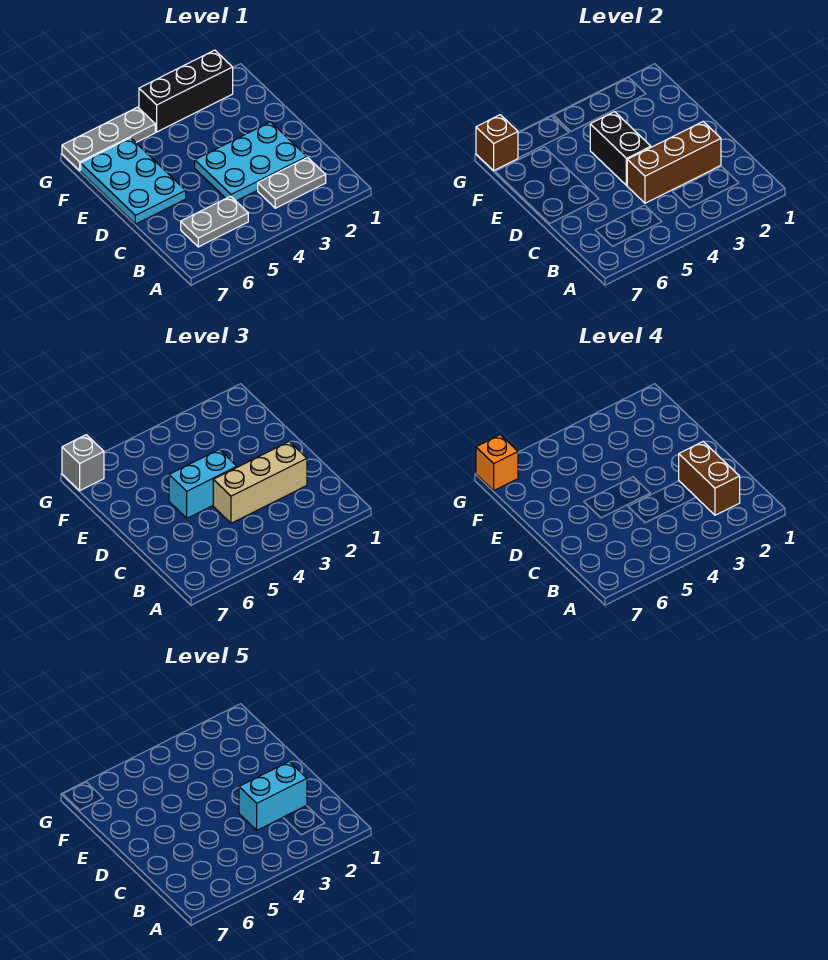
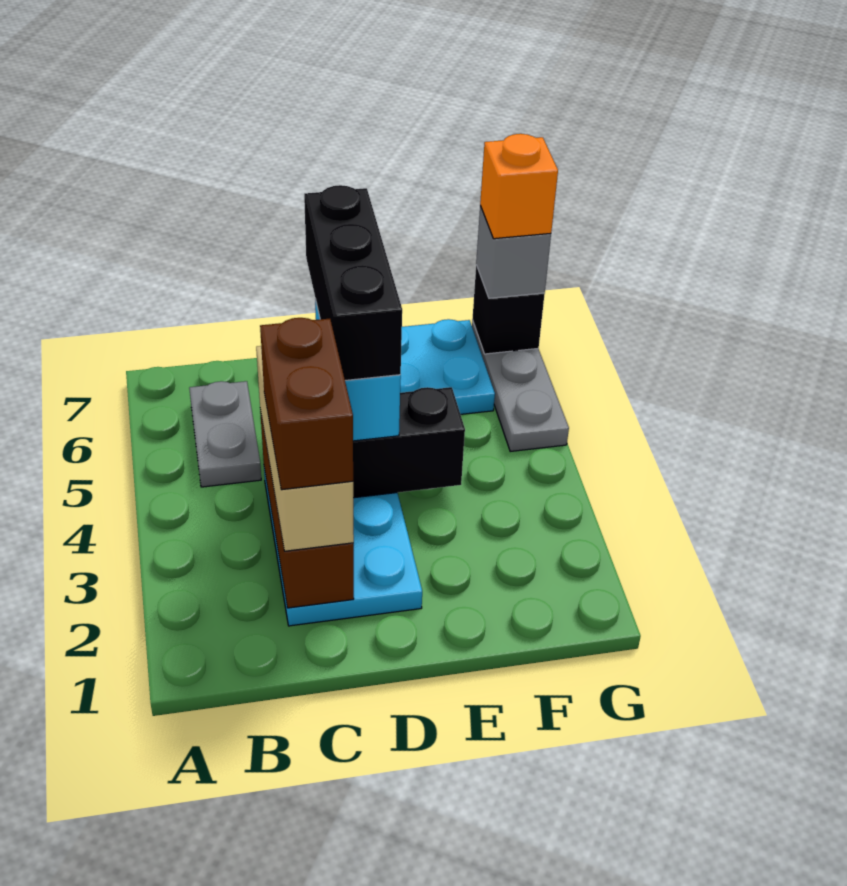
grey 1x2 plate [258,158,326,208] -> none
brown 1x2 brick [679,442,740,515] -> brown 1x2 brick turned to [260,318,353,490]
cyan 1x2 brick [239,762,307,830] -> none
black 1x3 brick [139,50,233,132] -> black 1x3 brick moved to [304,185,402,380]
brown 1x1 brick [476,115,518,170] -> black 1x1 brick [473,265,545,354]

